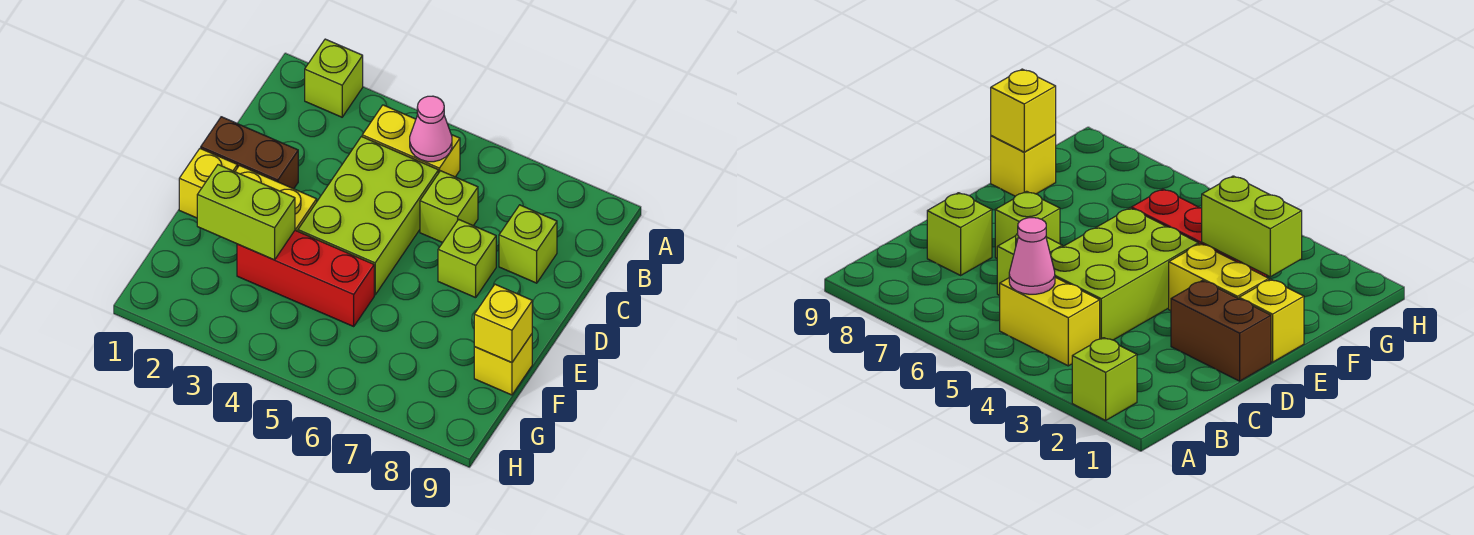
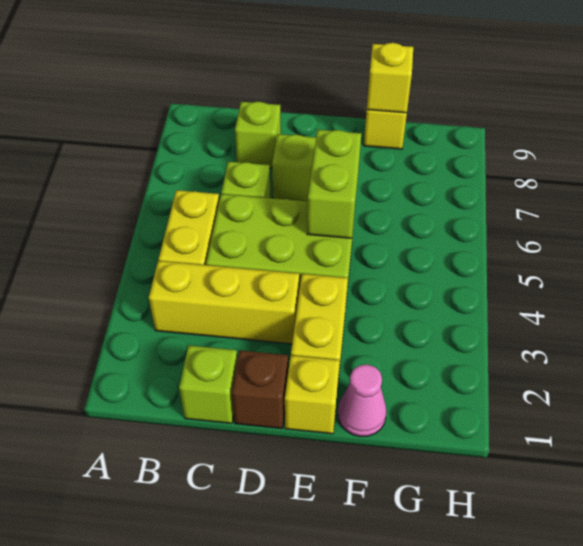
lime 1x1 brick [305,39,363,117] -> lime 1x1 brick moved to [179,345,238,423]
none -> yellow 1x3 brick [149,261,299,344]
pink 1x1 cone [410,96,452,162] -> pink 1x1 cone moved to [338,365,387,436]
brown 1x2 brick [201,117,298,189] -> brown 1x1 brick [232,350,288,429]
lime 1x2 brick [197,165,295,260] -> lime 1x2 brick moved to [307,130,361,238]
red 1x3 brick [237,230,374,326] -> none

